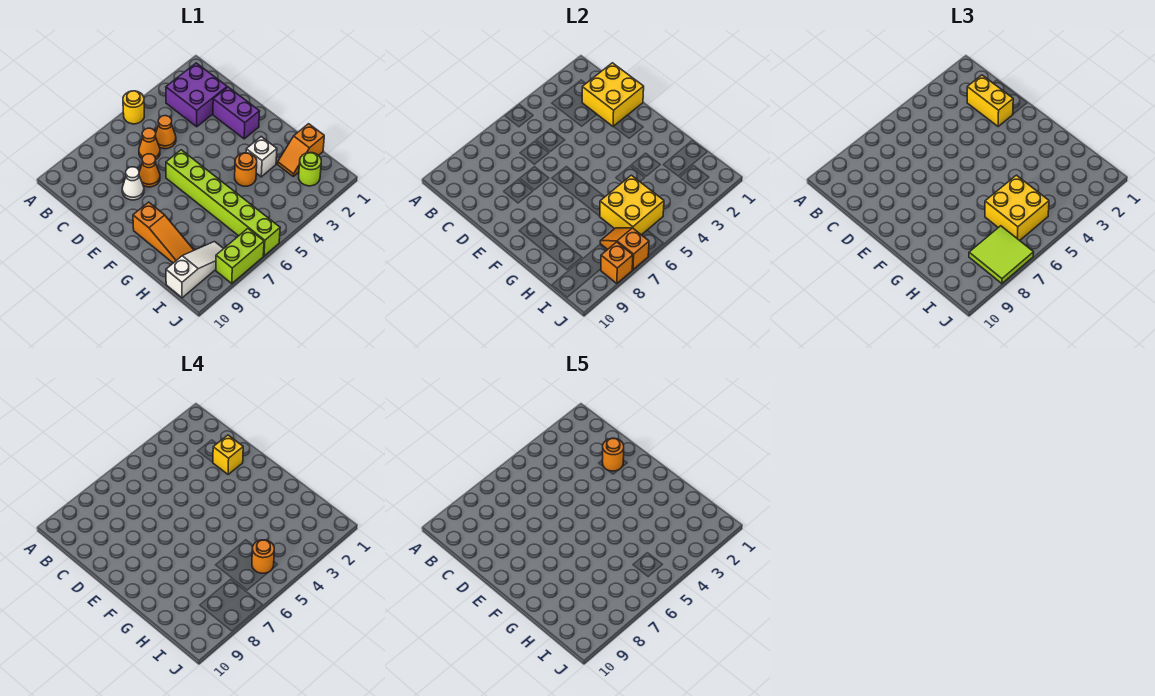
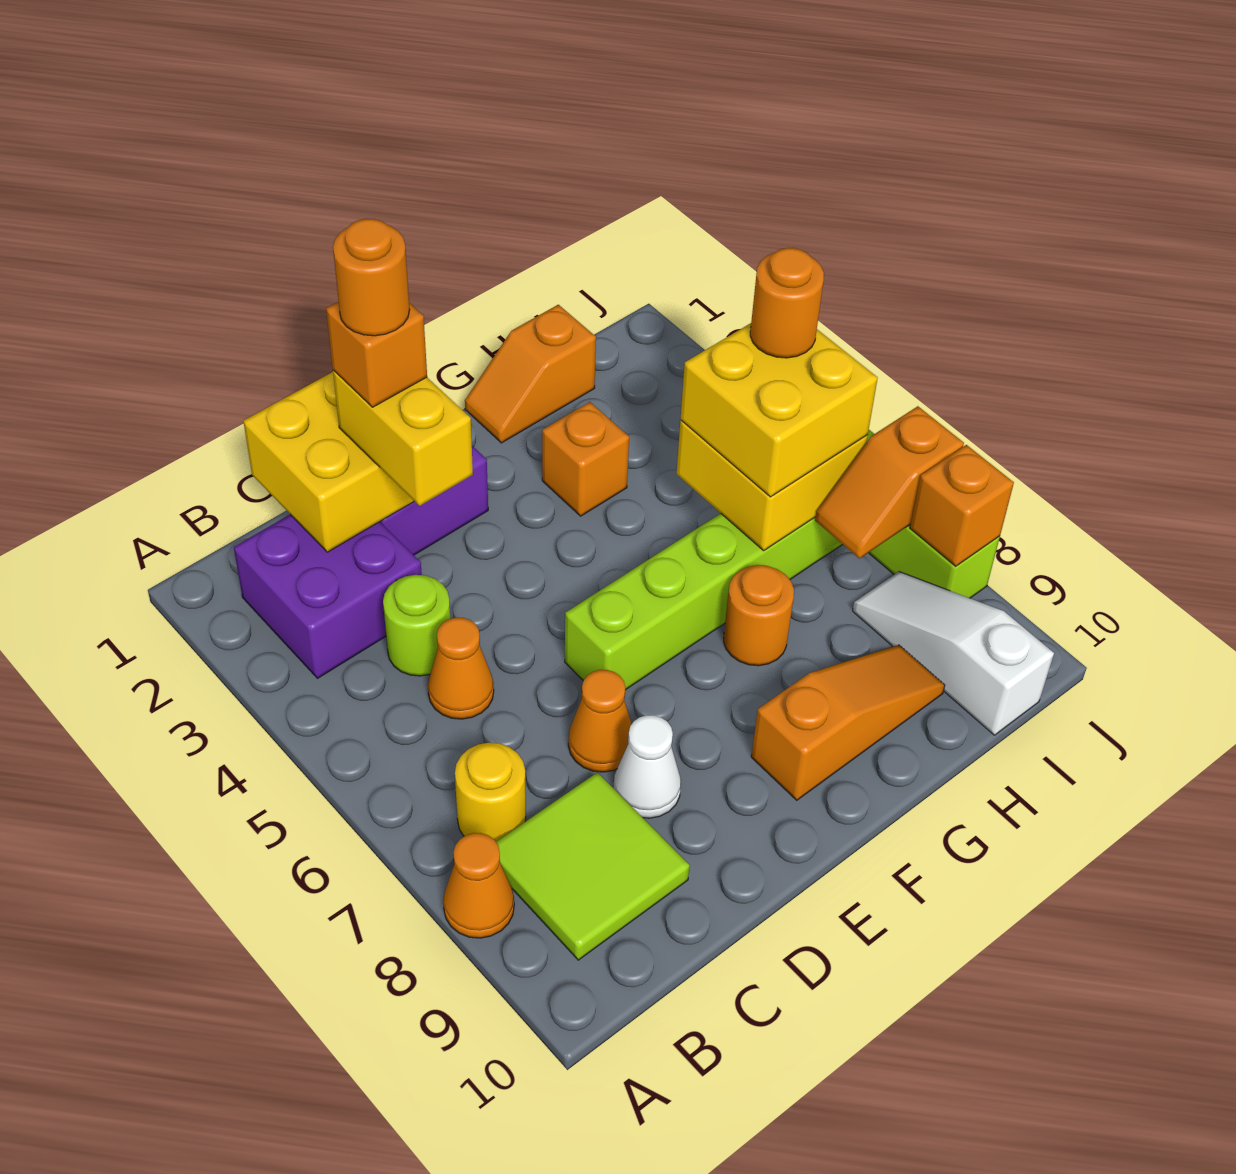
yellow 1x1 round brick [123,91,144,124] -> yellow 1x1 round brick moved to [455,743,526,841]
yellow 1x2 brick [967,75,1013,126] -> yellow 1x2 brick turned to [333,370,473,506]
orange 1x1 cone [139,128,160,159] -> orange 1x1 cone moved to [443,833,514,938]
yellow 1x1 brick [213,435,243,474] -> orange 1x1 brick [326,302,427,407]
white 1x1 brick [246,137,277,177] -> orange 1x1 brick [542,402,629,516]
orange 1x1 round brick [235,153,257,186] -> orange 1x1 round brick moved to [724,565,794,666]
orange 1x2 slope [278,124,324,176] -> orange 1x2 slope turned to [465,305,596,443]
lime 1x1 round brick [299,153,321,186] -> lime 1x1 round brick moved to [383,575,450,676]
lime 2x2 tile [969,226,1034,284] -> lime 2x2 tile moved to [496,772,690,960]

